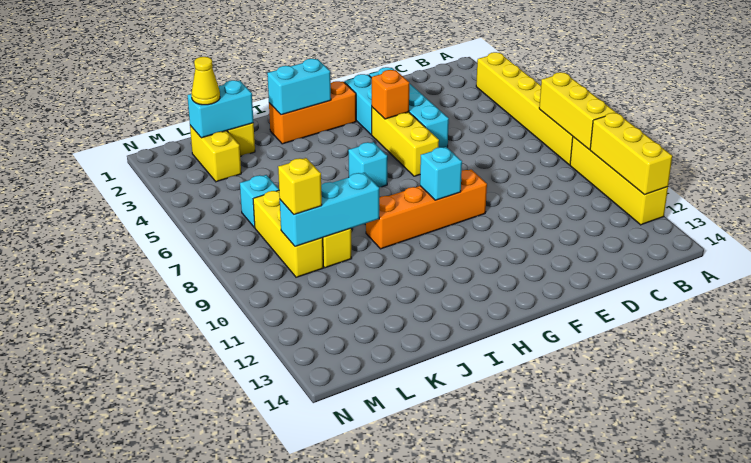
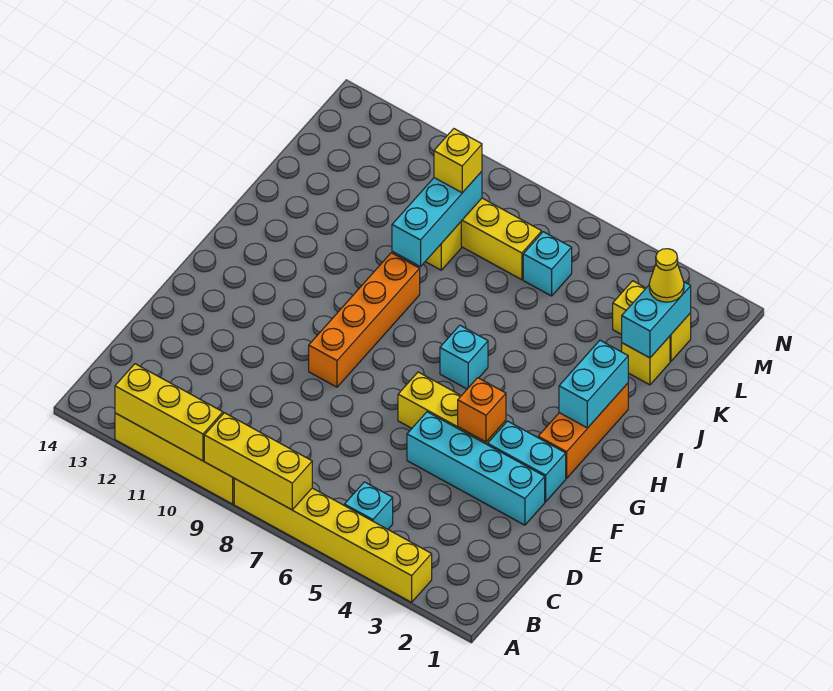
cyan 1x1 brick [420,147,462,200] -> cyan 1x1 brick moved to [345,482,393,529]

